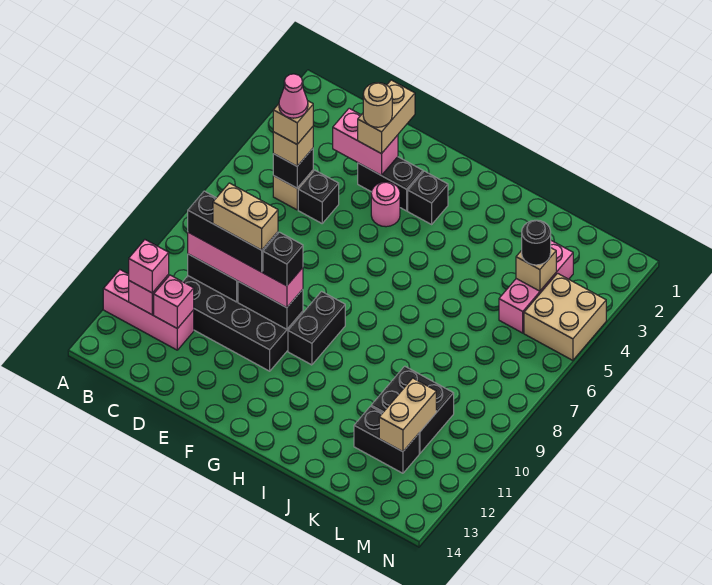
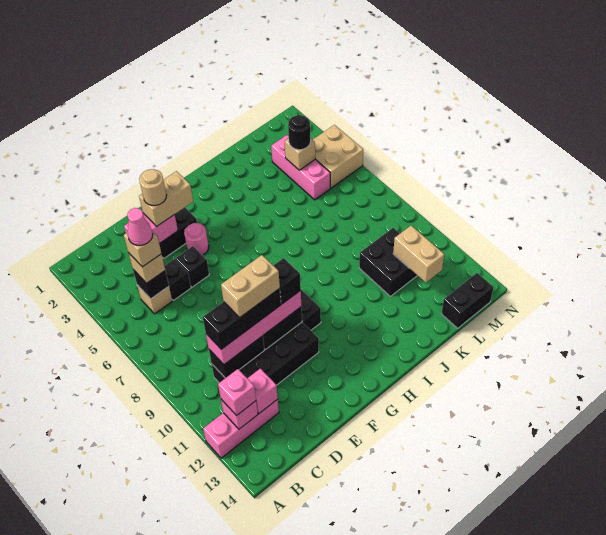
tan 1x2 brick [358,80,415,154] -> tan 1x2 brick turned to [139,171,193,226]
black 1x1 brick [408,171,448,224] -> black 1x1 brick moved to [175,246,209,287]
black 1x2 brick [354,406,419,473] -> black 1x2 brick moved to [441,273,494,328]

